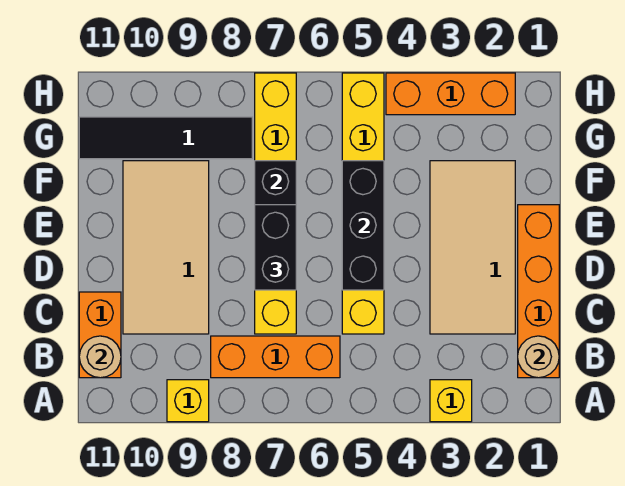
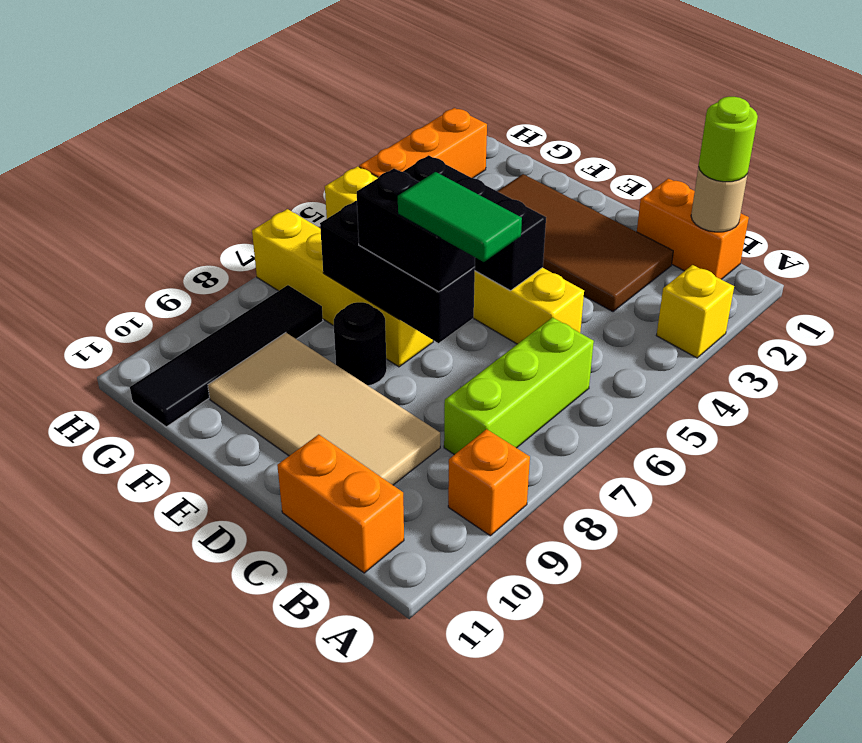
yellow 1x1 brick [167,380,209,422] -> orange 1x1 brick [448,429,530,536]
orange 1x4 brick [518,205,559,378] -> orange 1x2 brick [637,179,749,279]
none -> lime 1x1 round brick [698,97,758,182]
orange 1x3 brick [211,336,340,378] -> lime 1x3 brick [444,317,594,455]
tan 1x1 round brick [79,336,121,378] -> none
tan 2x4 tile [430,161,515,334] -> brown 2x4 tile [498,174,673,312]
yellow 1x6 brick [255,73,296,334] -> yellow 1x4 brick [252,209,433,367]
none -> green 1x2 tile [398,172,522,262]
none -> black 1x1 round brick [334,302,387,386]

